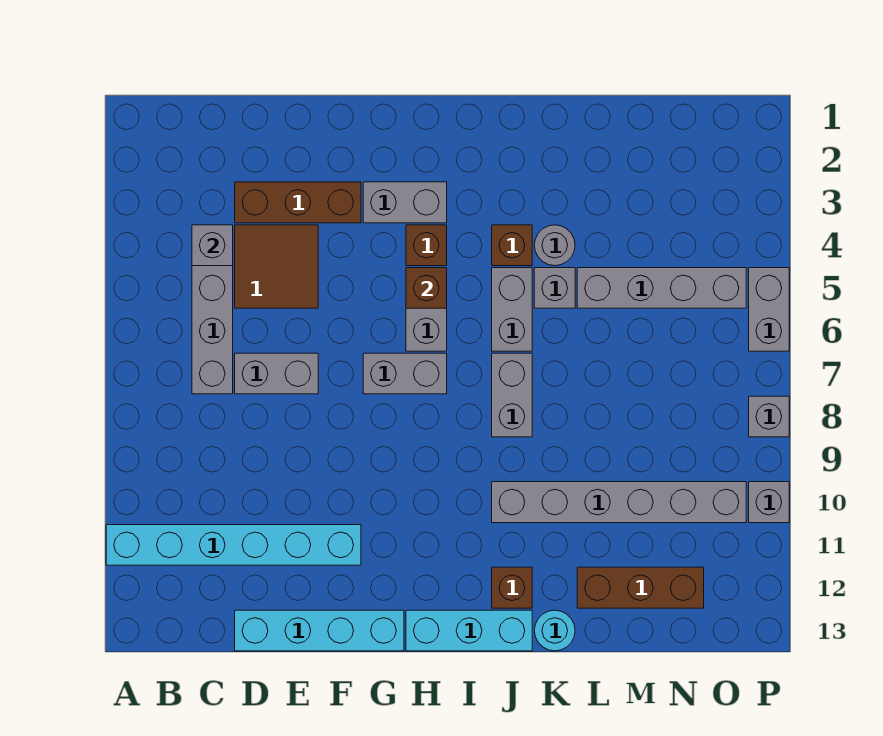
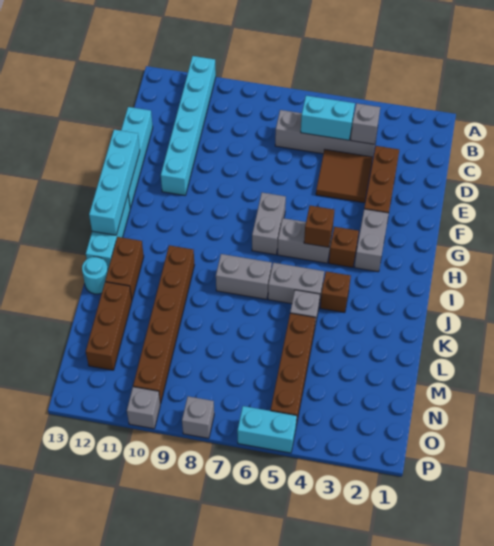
none -> cyan 1x2 brick [301,96,355,140]
grey 1x2 brick [235,353,318,394] -> none
none -> cyan 1x4 brick [89,130,140,235]
grey 1x6 brick [492,482,746,523] -> brown 1x6 brick [133,245,194,404]
brown 1x1 brick [492,567,532,608] -> brown 1x2 brick [105,237,144,299]
grey 1x1 round brick [534,225,575,266] -> none
grey 1x4 brick [577,268,746,308] -> brown 1x4 brick [271,313,316,425]
grey 1x2 brick [749,268,789,351] -> cyan 1x2 brick [237,406,297,453]

